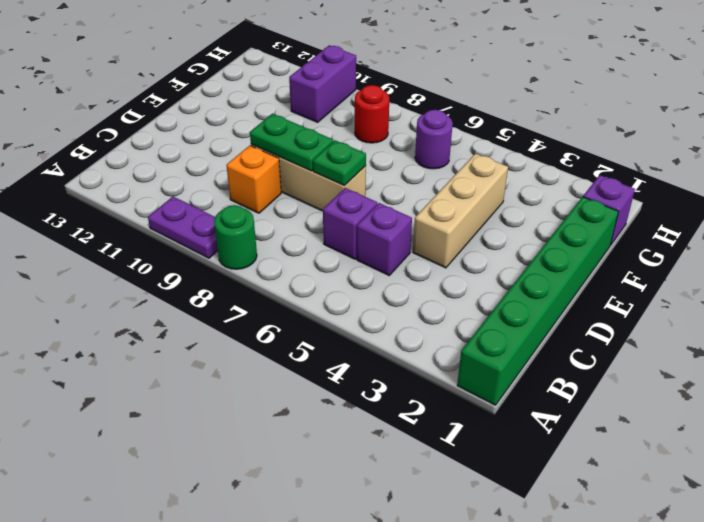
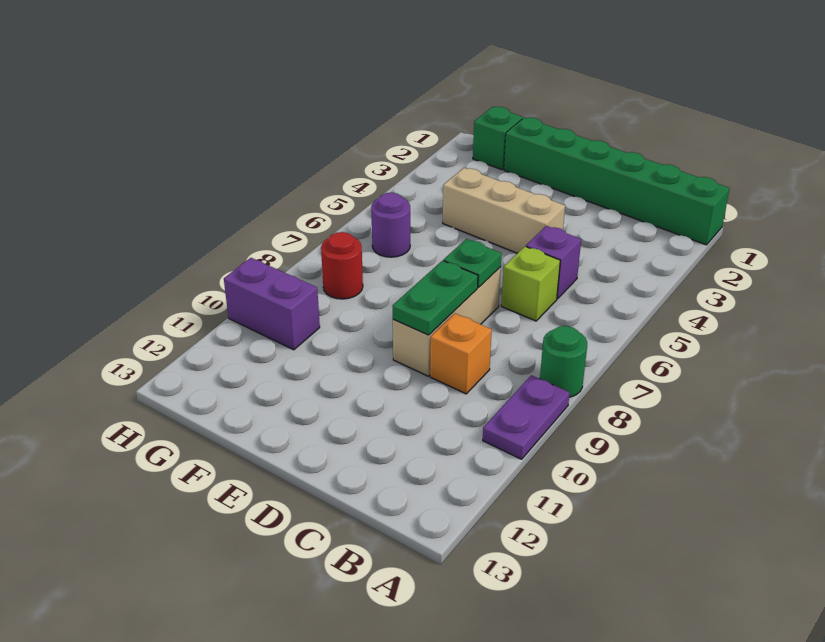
purple 1x1 brick [323,188,377,259] -> lime 1x1 brick [501,246,560,321]
purple 1x1 brick [583,175,635,245] -> green 1x1 brick [473,107,523,170]

